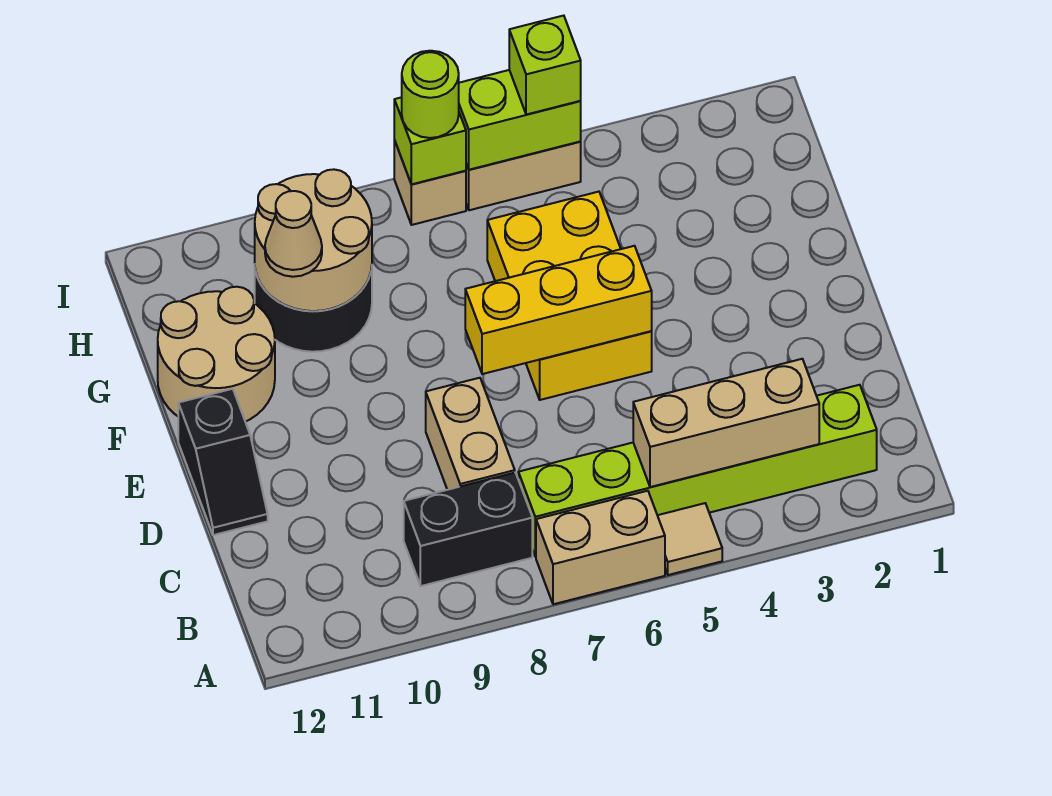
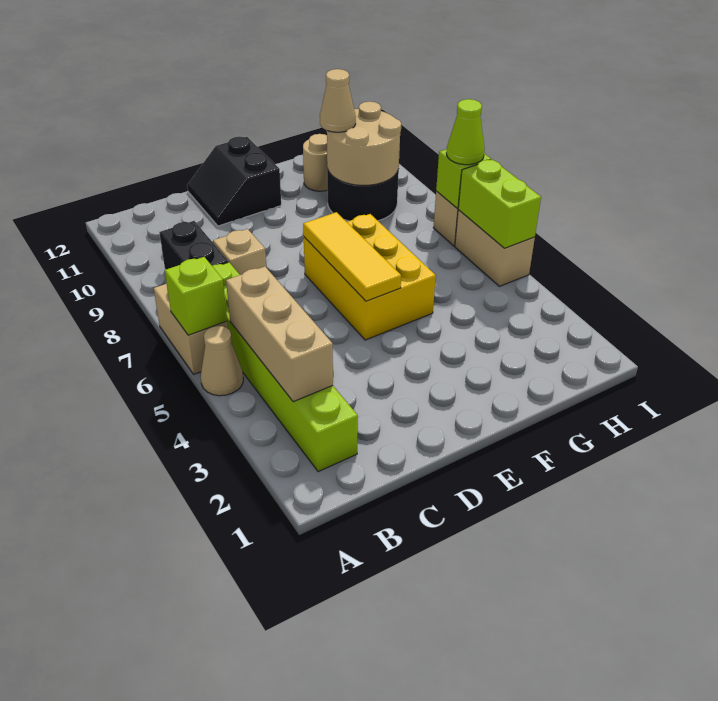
tan 1x1 tile [658,503,722,575] -> tan 1x1 cone [201,326,243,396]
tan 1x2 brick [426,378,515,490] -> tan 1x1 brick [213,229,266,275]
black 1x2 slope [178,389,268,535] -> black 2x2 slope [187,136,281,226]
yellow 2x3 brick [487,192,652,400] -> yellow 2x3 brick turned to [304,214,436,340]
yellow 1x3 brick [465,246,652,374] -> yellow 1x3 tile [303,212,401,301]
tan 2x2 round brick [158,287,275,422] -> tan 1x1 round brick [303,134,327,191]
lime 1x1 brick [509,16,581,115] -> lime 1x1 brick moved to [165,257,227,335]
lime 1x1 round brick [402,51,459,138] -> lime 1x1 cone [446,99,485,165]

